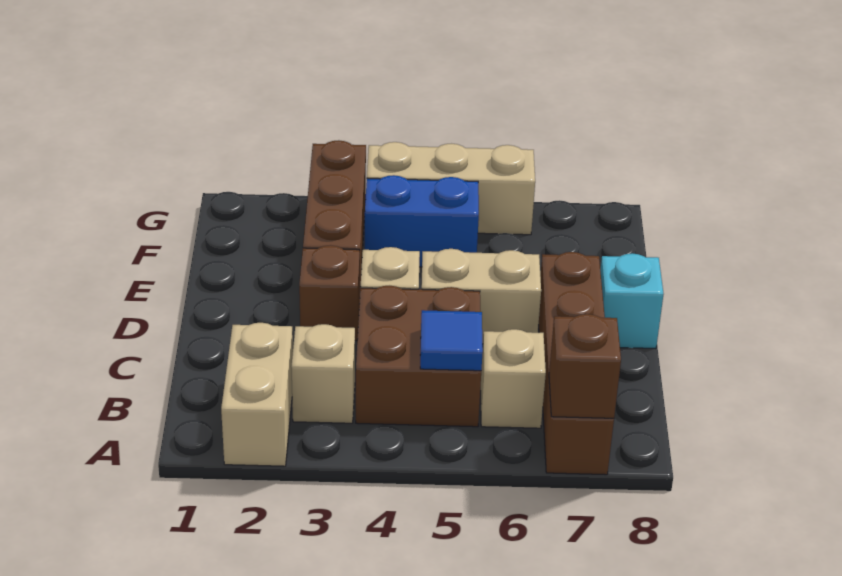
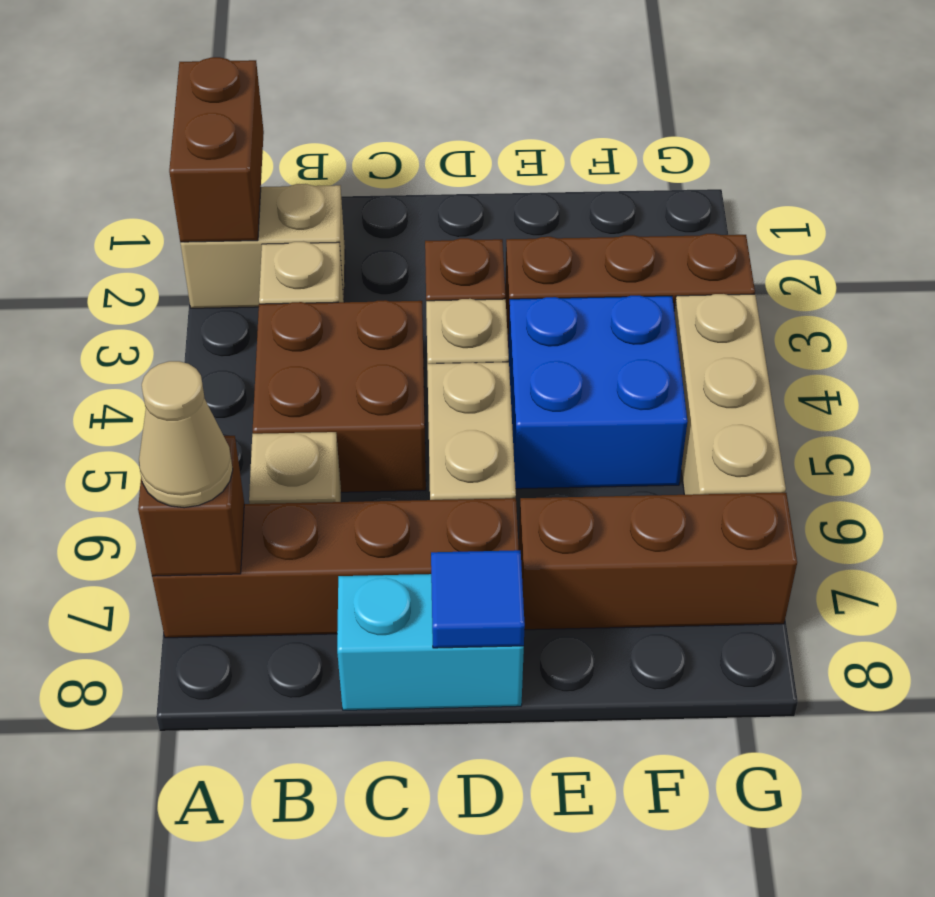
none -> brown 1x2 brick [169,57,264,242]
none -> tan 1x1 cone [139,361,233,508]
blue 1x1 tile [420,310,483,371] -> blue 1x1 tile moved to [431,550,525,648]
cyan 1x1 brick [600,253,664,349] -> cyan 1x2 brick [337,574,524,710]
none -> brown 1x3 brick [519,493,797,630]
blue 1x2 brick [365,175,479,267] -> blue 2x2 brick [508,296,688,489]

